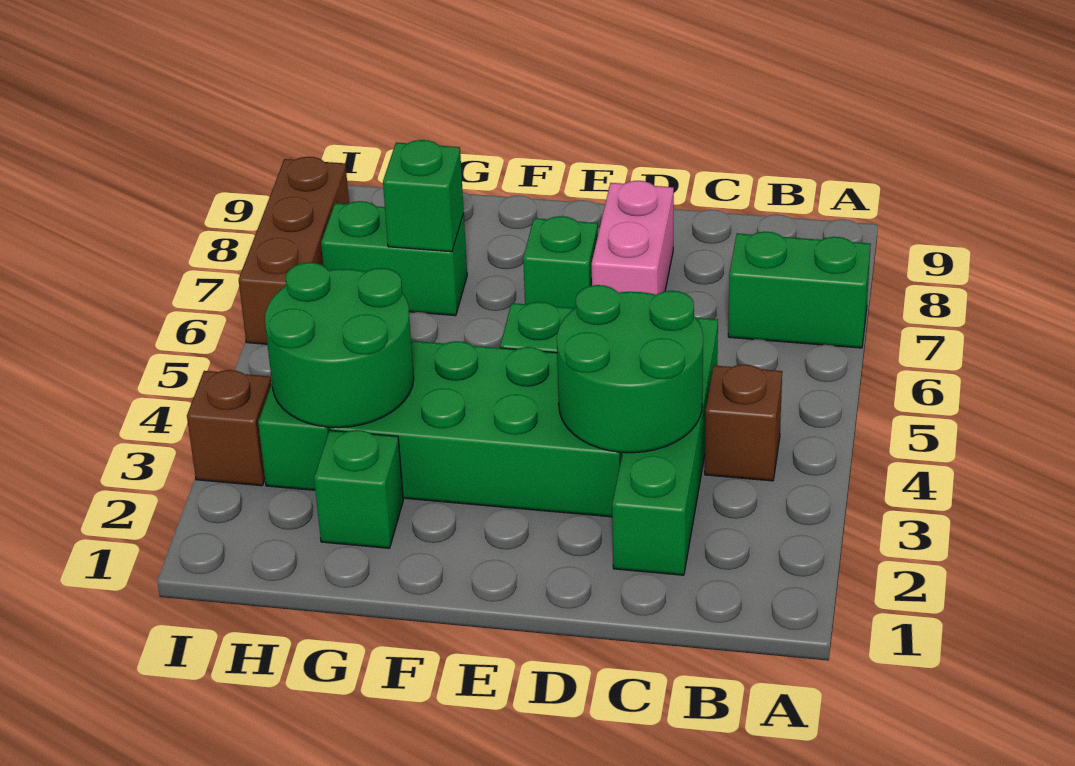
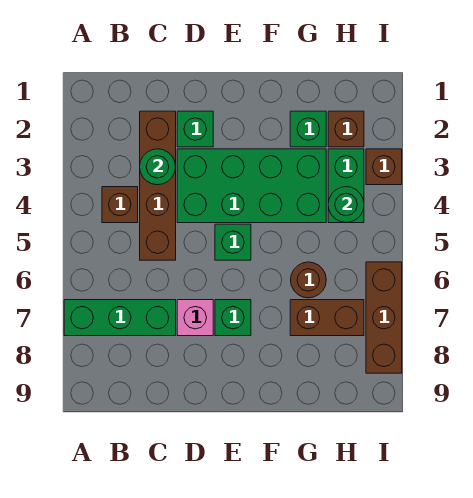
green 1x2 brick [728,232,871,348] -> green 1x3 brick [64,300,176,336]
green 1x4 brick [612,318,718,575] -> brown 1x4 brick [140,111,176,260]
green 2x2 round brick [557,285,703,453] -> green 1x1 round brick [140,149,176,185]
pink 1x2 brick [592,181,674,295] -> pink 1x1 brick [177,300,213,336]
green 2x2 round brick [265,262,414,428] -> green 1x1 round brick [328,187,364,223]
none -> brown 1x1 round brick [291,262,326,298]
green 1x2 brick [321,201,467,316] -> brown 1x2 brick [290,300,364,336]
green 1x1 brick [383,140,464,252] -> green 1x1 brick moved to [177,111,213,147]
none -> brown 1x1 brick [328,111,364,147]

